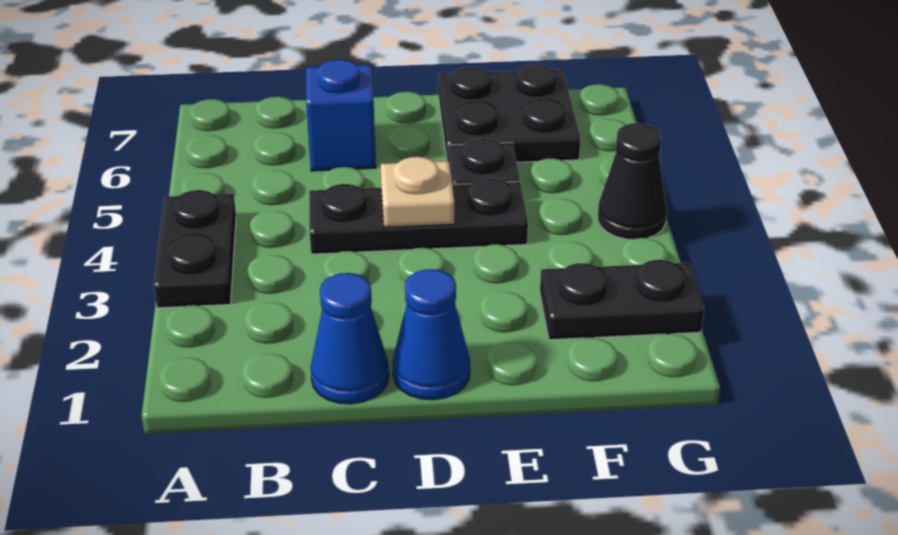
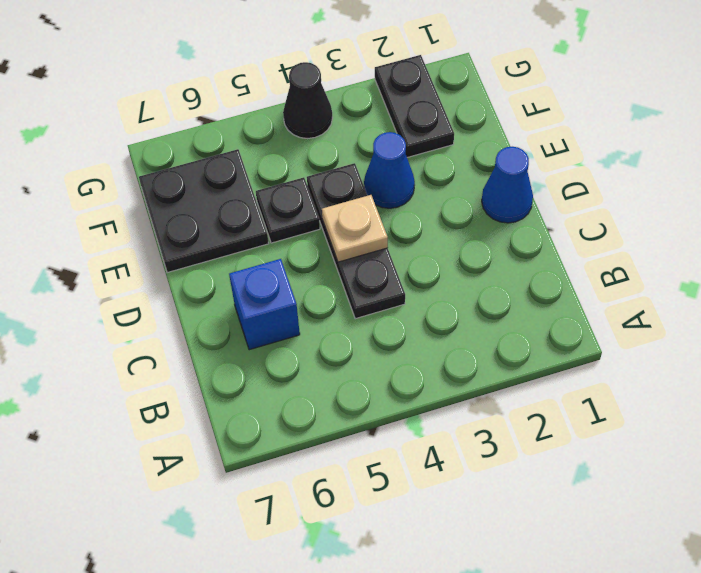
black 1x2 plate [153,190,236,308] -> none
blue 1x1 cone [311,273,389,404] -> blue 1x1 cone moved to [364,132,415,208]

